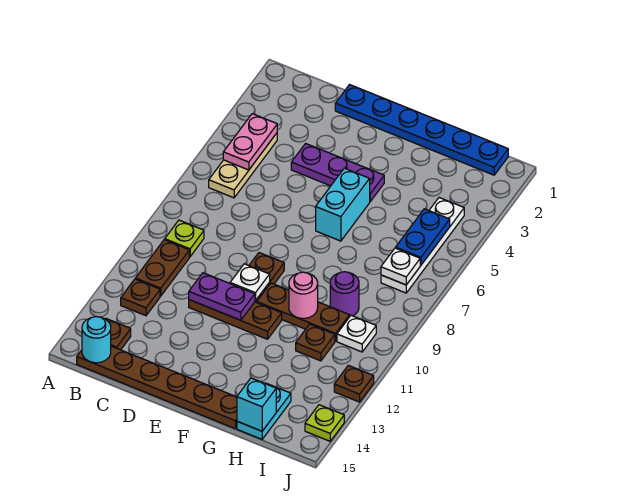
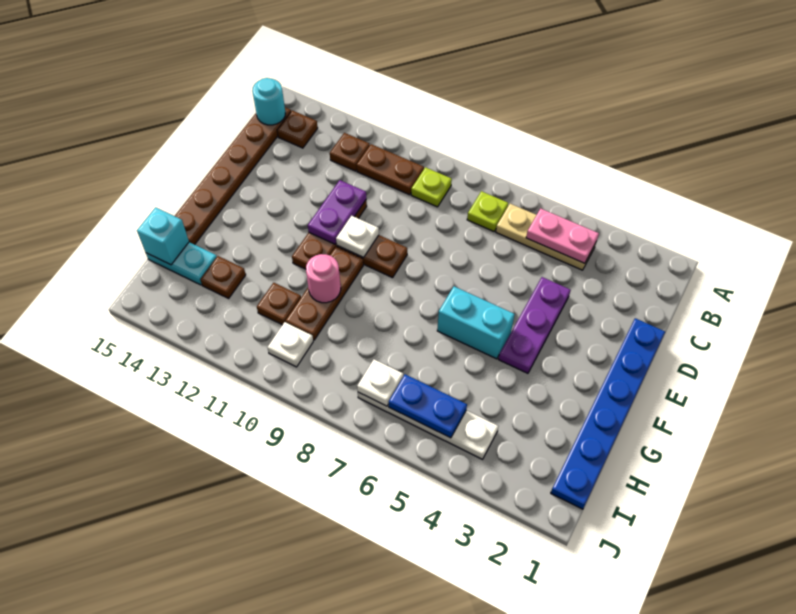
purple 1x1 round brick [330,272,359,316] -> none
brown 1x1 plate [334,365,374,402] -> brown 1x1 plate moved to [200,256,246,298]
lime 1x1 plate [305,405,344,441] -> lime 1x1 plate moved to [467,191,508,231]

